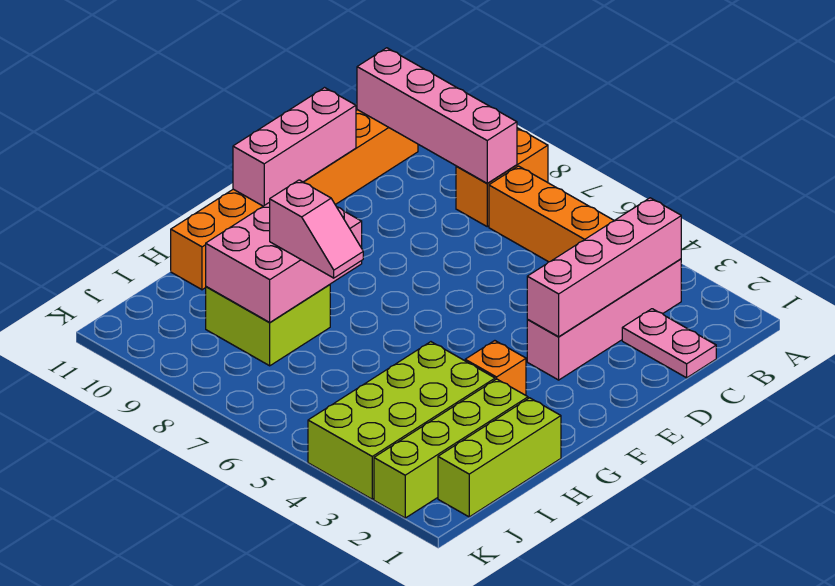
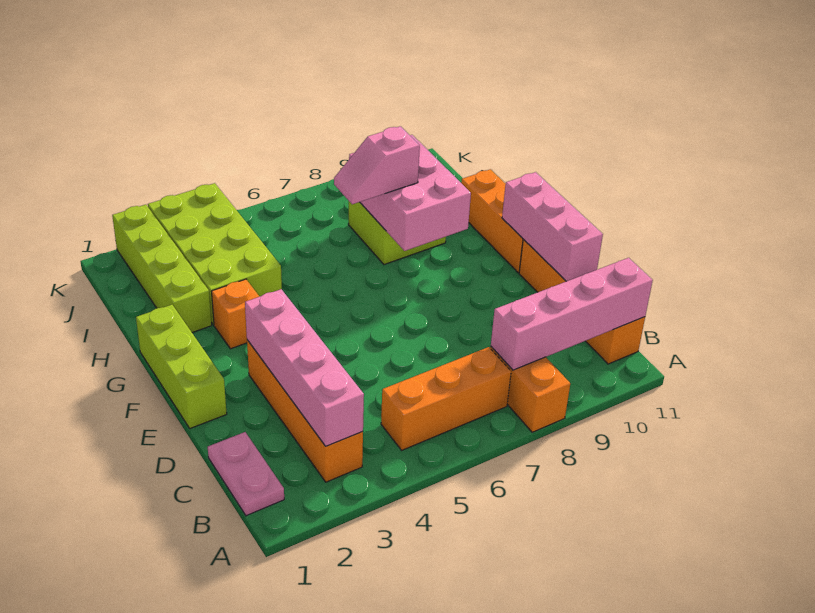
pink 1x4 brick [527,259,681,380] -> orange 1x4 brick [247,340,363,482]
pink 1x2 plate [622,309,716,378] -> pink 1x2 plate turned to [208,432,284,516]
lime 1x3 brick [438,398,561,517] -> lime 1x3 brick moved to [136,305,227,428]

